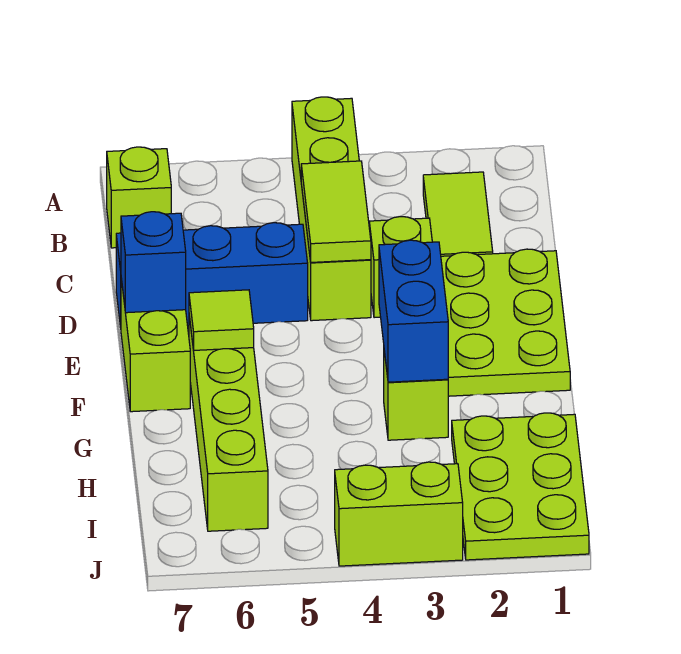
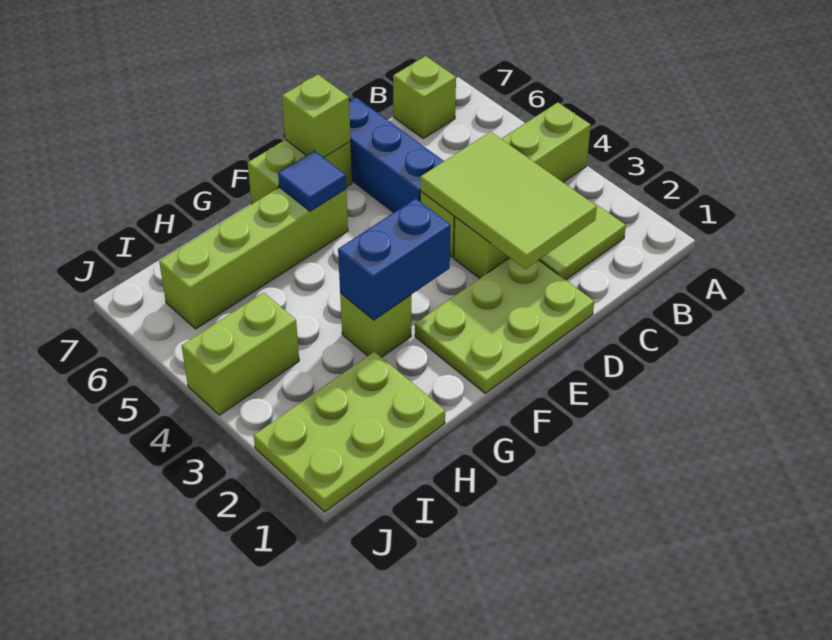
lime 1x2 tile [301,161,371,262] -> lime 2x3 tile [420,132,597,269]
blue 1x1 brick [121,212,186,313] -> lime 1x1 brick [282,75,351,158]
lime 1x1 tile [189,290,254,350] -> blue 1x1 tile [278,151,346,211]
lime 1x2 brick [335,462,463,566] -> lime 1x2 brick turned to [182,293,299,415]

